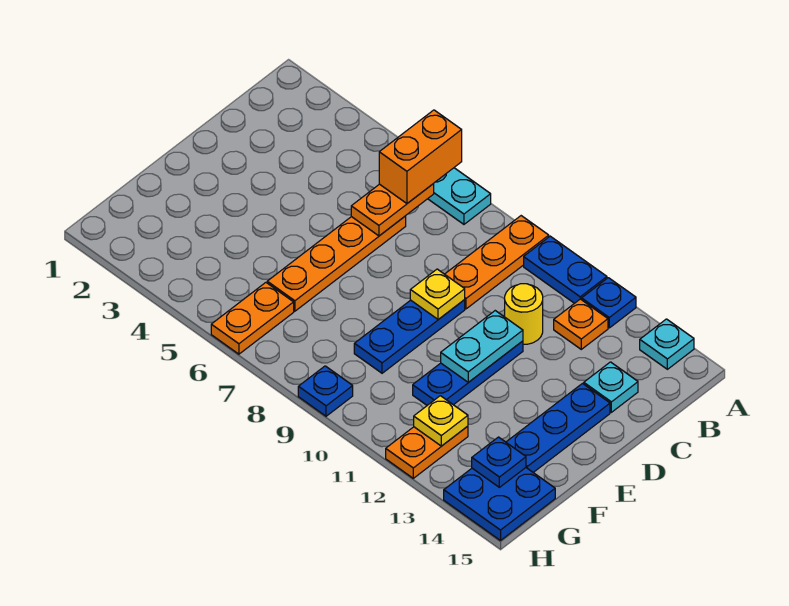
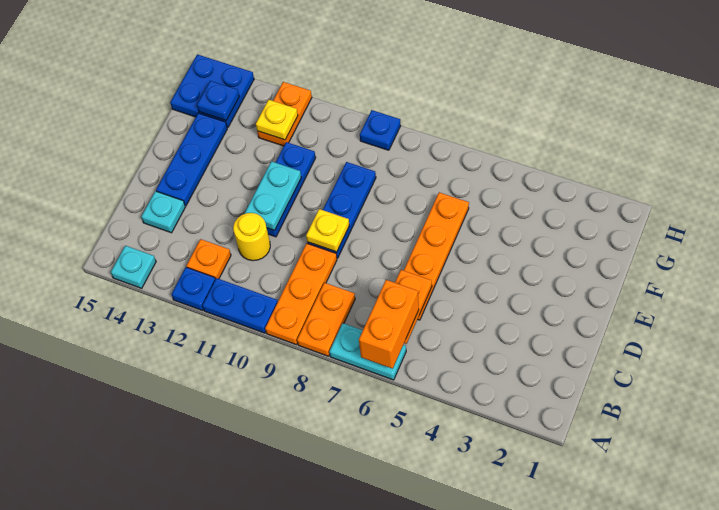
orange 1x2 plate [211,283,294,354] -> orange 1x2 plate moved to [297,283,355,356]

